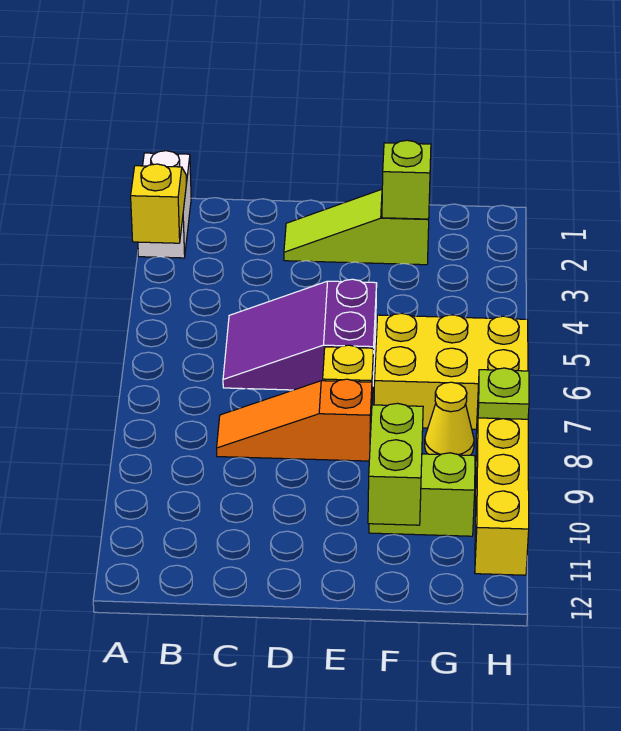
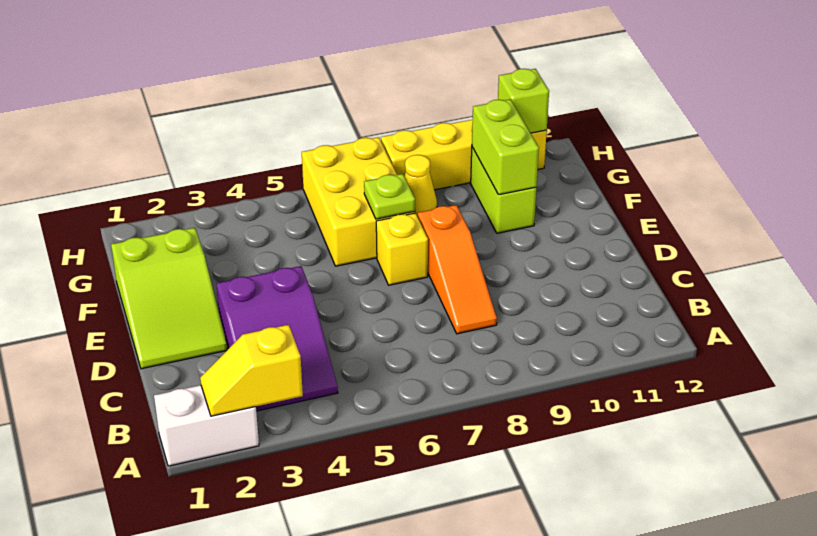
purple 2x3 slope [223,279,377,390] -> purple 2x3 slope moved to [216,266,338,411]
lime 1x3 slope [284,189,429,265] -> lime 2x3 slope [111,228,227,369]
lime 1x1 brick [382,140,431,219] -> lime 1x1 brick moved to [498,69,549,133]
lime 1x2 brick [368,403,423,525] -> lime 1x2 brick turned to [472,99,539,195]
lime 1x1 plate [478,368,529,419] -> lime 1x1 plate moved to [364,174,415,219]

